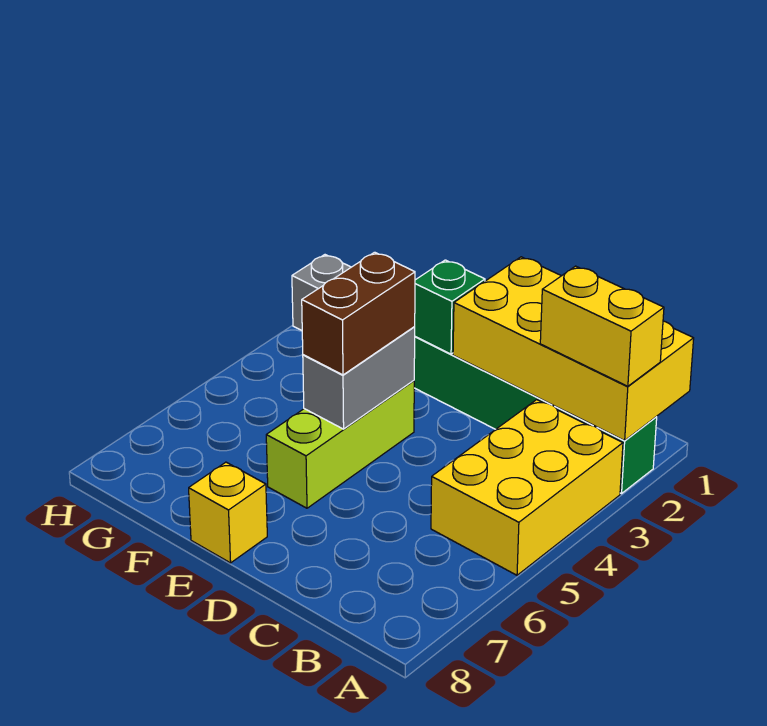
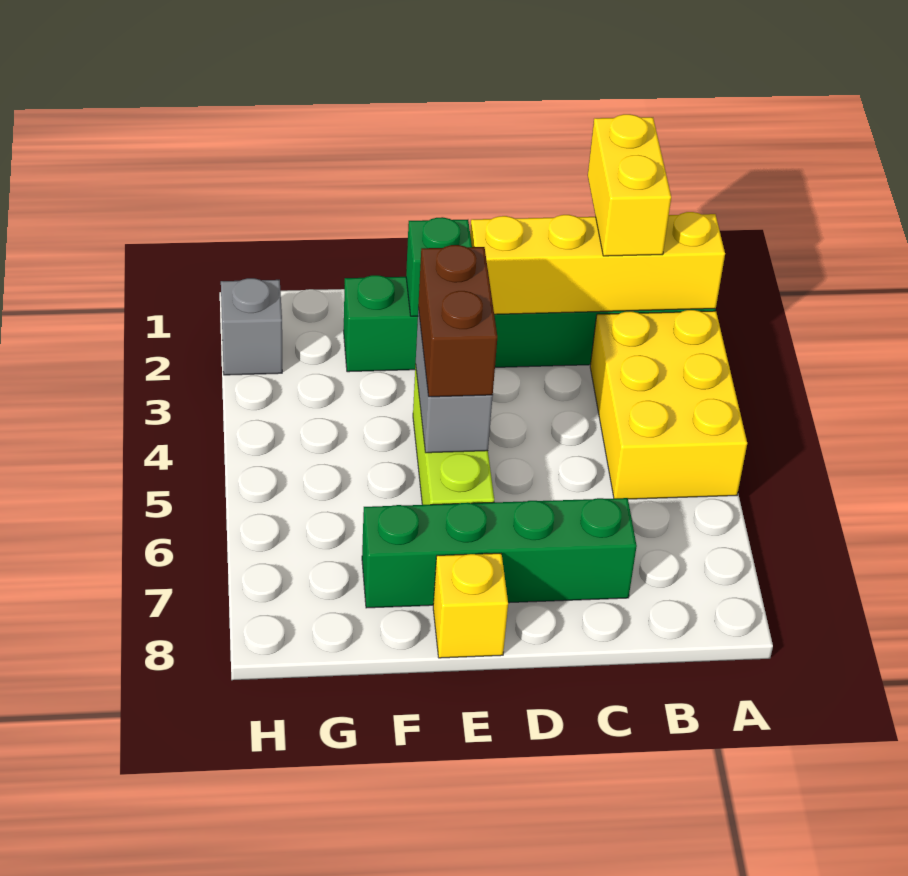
yellow 2x4 brick [453,257,694,441] -> yellow 1x4 brick [470,212,725,314]
yellow 1x2 brick [540,266,664,386] -> yellow 1x2 brick turned to [588,114,671,256]
none -> green 1x4 brick [362,498,637,608]

